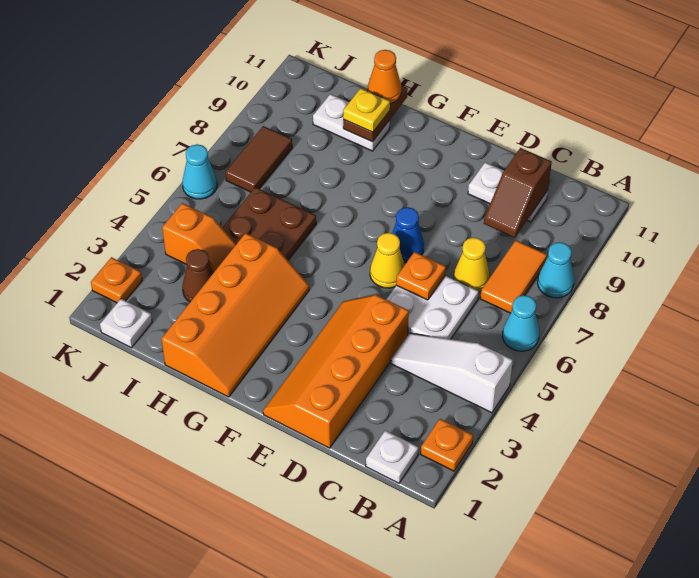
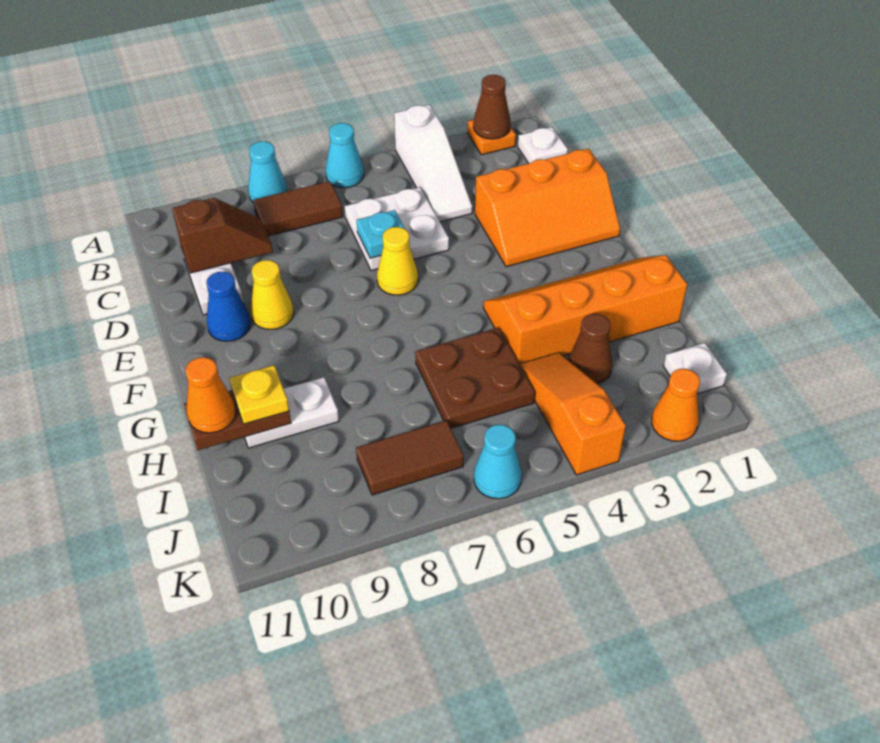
none -> brown 1x1 cone [473,75,510,139]
orange 1x2 tile [480,241,547,313] -> brown 1x2 tile [253,181,343,236]
yellow 1x1 cone [454,238,490,292] -> yellow 1x1 cone moved to [250,260,294,329]
orange 2x4 slope [263,295,409,448] -> orange 2x3 slope [475,149,620,267]
orange 1x1 plate [396,252,446,300] -> cyan 1x1 plate [357,210,405,258]
blue 1x1 cone [392,207,424,262] -> blue 1x1 cone moved to [206,272,251,341]
white 1x2 plate [313,94,390,151] -> white 1x2 plate turned to [245,377,339,448]
orange 1x2 slope [162,203,236,272] -> orange 1x3 slope [520,353,626,475]
orange 1x1 plate [91,257,142,303] -> orange 1x1 cone [652,369,700,441]

